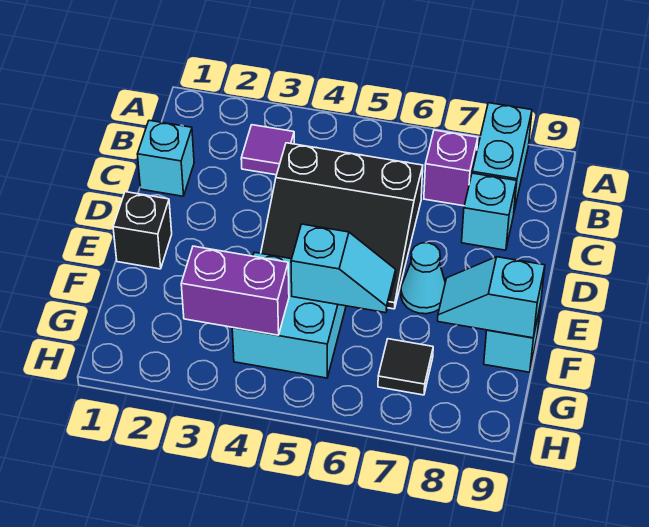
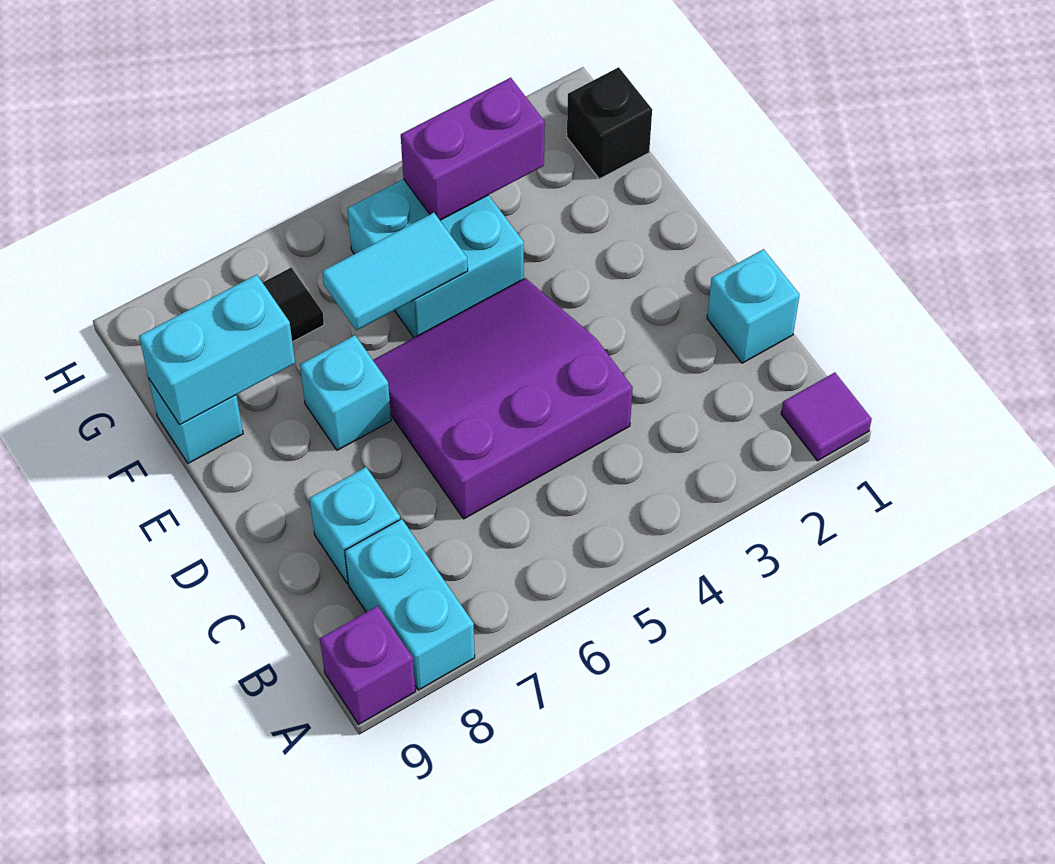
purple 1x1 tile [241,125,294,175] -> purple 1x1 tile moved to [781,373,872,461]
purple 1x1 brick [424,130,478,206] -> purple 1x1 brick moved to [320,606,416,725]
black 3x3 slope [261,143,423,309] -> purple 3x3 slope [373,278,633,519]
black 1x1 brick [113,192,172,269] -> black 1x1 brick moved to [567,67,652,179]
cyan 1x1 cone [401,243,445,314] -> cyan 1x1 brick [300,335,391,450]
cyan 1x2 slope [291,224,396,313] -> cyan 1x2 tile [322,213,468,331]
cyan 1x2 slope [438,257,545,338] -> cyan 1x2 brick [139,275,295,425]

